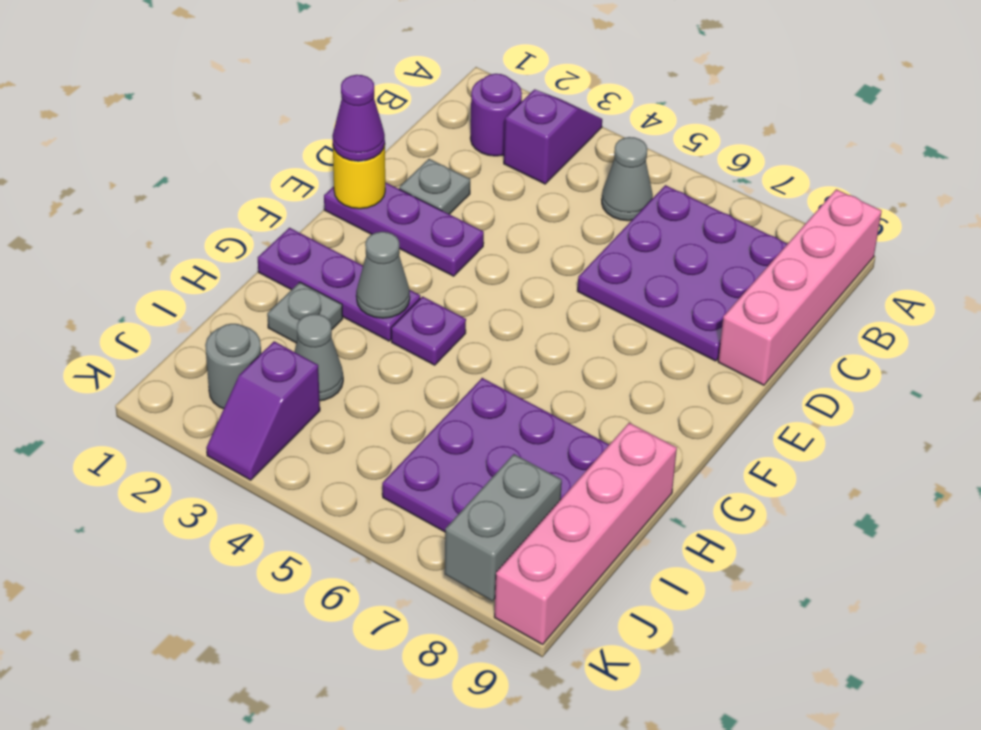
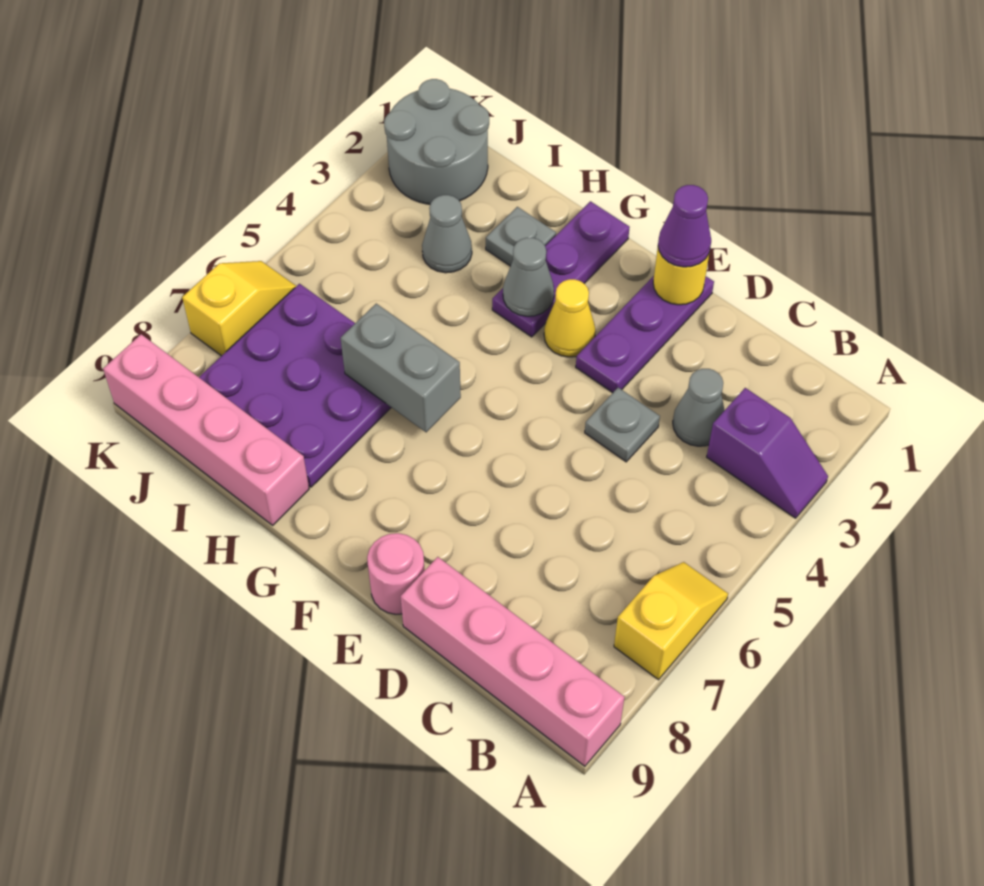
none -> yellow 1x2 slope [614,562,728,680]
purple 1x1 round brick [470,74,522,156] -> none
grey 1x1 cone [602,137,653,221] -> grey 1x1 cone moved to [673,369,725,446]
purple 3x3 plate [577,185,787,361] -> none
grey 1x1 plate [399,159,470,214] -> grey 1x1 plate moved to [585,388,660,462]
none -> pink 1x1 round brick [367,533,425,614]
none -> yellow 1x1 cone [544,279,596,357]
purple 1x1 plate [391,296,466,365] -> none
grey 1x1 round brick [205,324,261,409] -> grey 2x2 round brick [384,79,489,204]
purple 1x2 slope [206,341,320,480] -> none
grey 1x2 brick [445,454,562,601] -> grey 1x2 brick moved to [341,304,461,432]
none -> yellow 1x2 slope [182,261,296,356]

